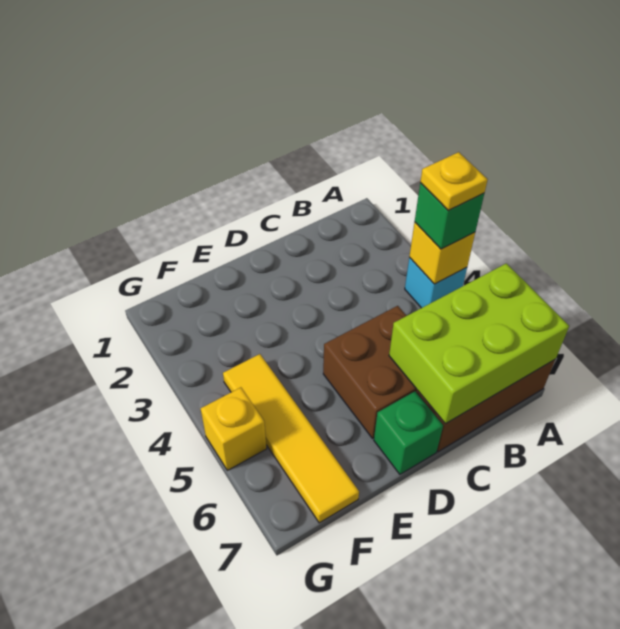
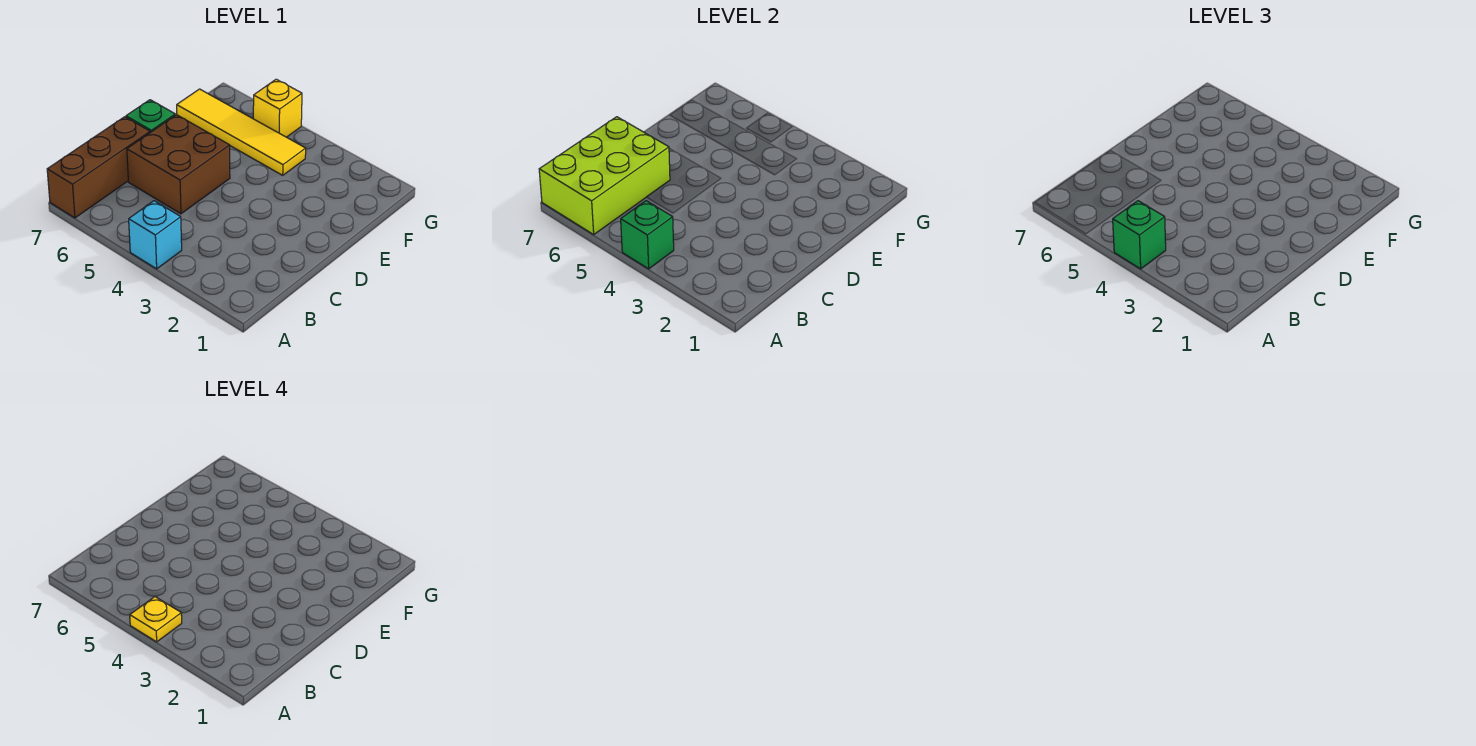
yellow 1x1 brick [409,222,475,284] -> green 1x1 brick [621,201,674,269]

